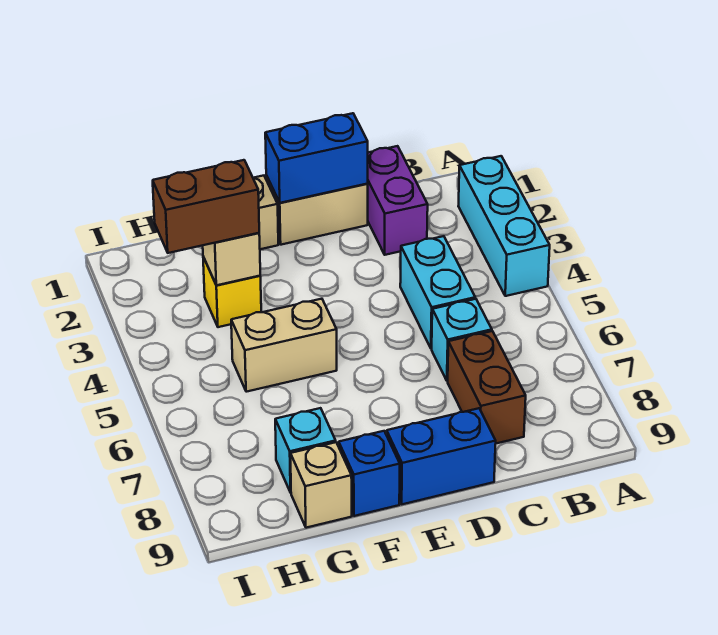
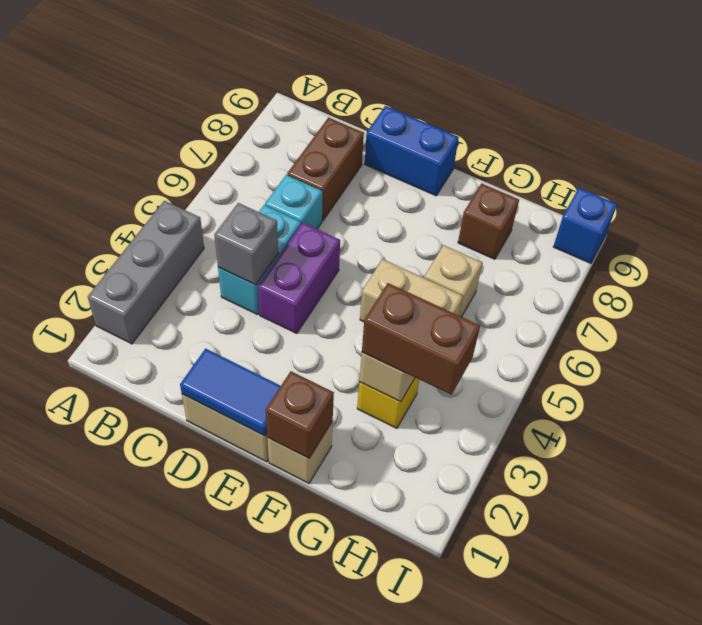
cyan 1x3 brick [458,156,550,296] -> grey 1x3 brick [88,201,204,344]
purple 1x2 brick [368,146,428,255] -> purple 1x2 brick moved to [258,223,340,333]
none -> grey 1x1 brick [214,203,278,285]
blue 1x2 brick [265,113,368,203] -> blue 1x2 tile [180,349,281,436]
none -> brown 1x1 brick [266,371,334,458]
blue 1x1 brick [339,431,400,516] -> blue 1x1 brick moved to [553,188,617,263]
cyan 1x1 brick [275,408,336,493] -> brown 1x1 brick [458,183,519,259]
tan 1x1 brick [290,442,352,528] -> tan 1x1 brick moved to [424,245,482,317]

